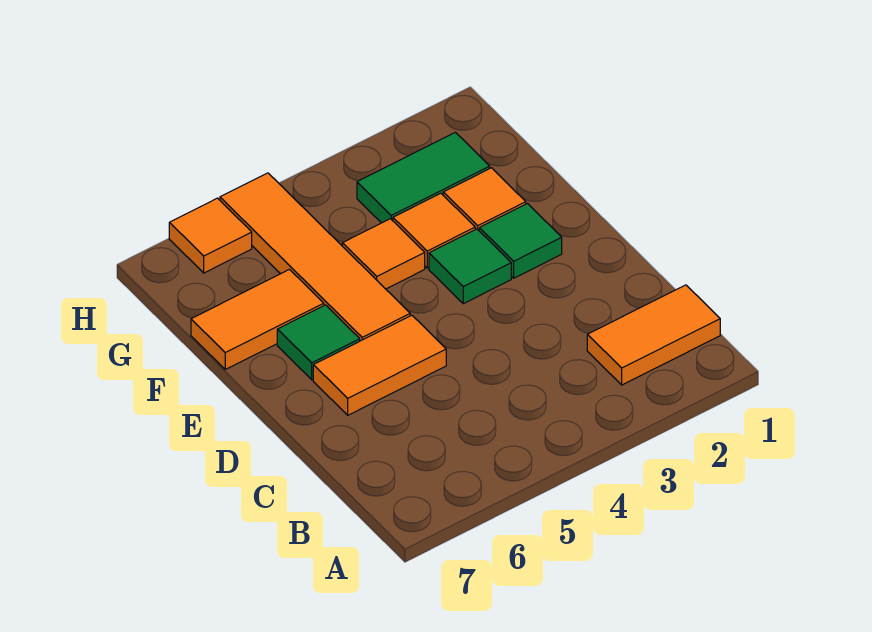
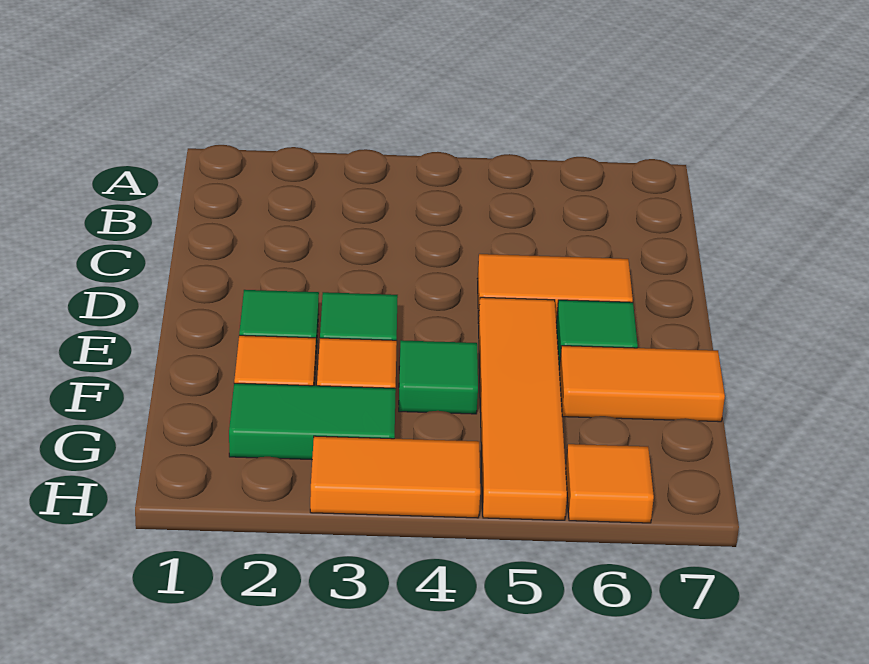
orange 1x2 tile [587,285,720,385] -> orange 1x2 tile moved to [310,436,480,518]
orange 1x1 tile [342,219,425,289] -> green 1x1 tile [399,340,478,414]

